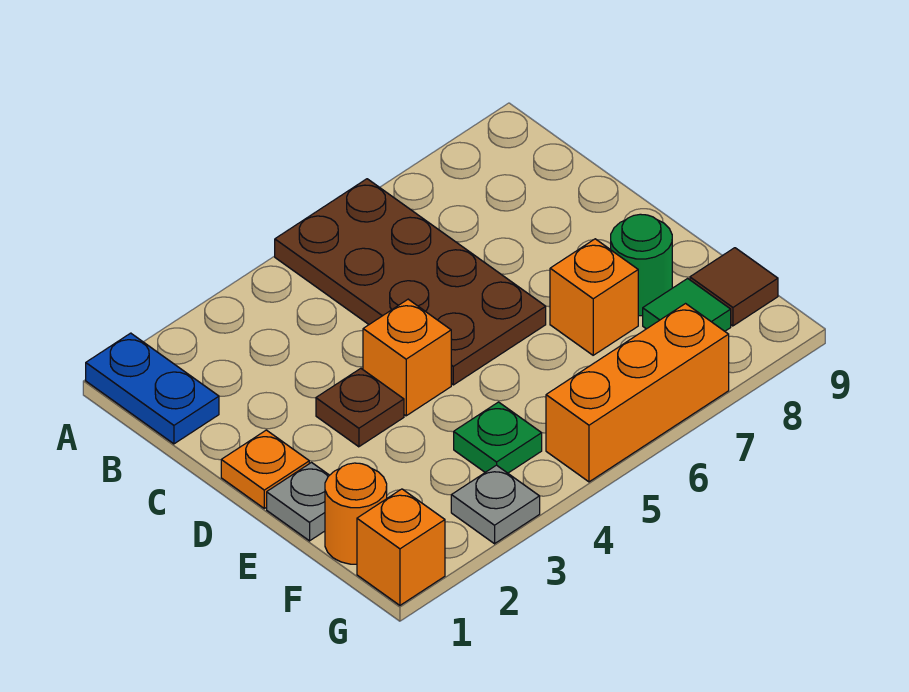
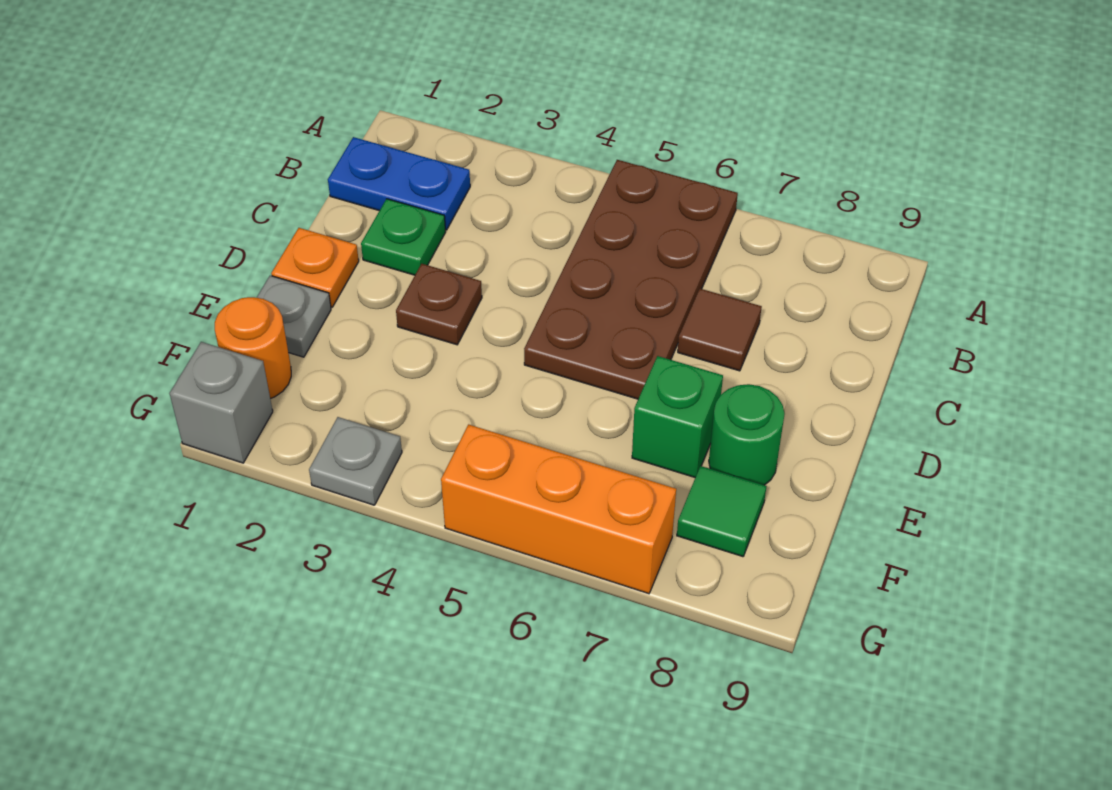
blue 1x2 plate [86,333,219,444] -> blue 1x2 plate turned to [328,137,470,230]
orange 1x1 brick [363,299,451,416] -> none
orange 1x1 brick [550,239,638,355] -> green 1x1 brick [632,356,723,477]
green 1x1 plate [454,402,542,473] -> green 1x1 plate moved to [361,199,445,275]
brown 1x1 tile [690,248,778,326] -> brown 1x1 tile moved to [678,289,762,371]
orange 1x1 brick [357,489,445,605] -> grey 1x1 brick [170,342,273,463]

